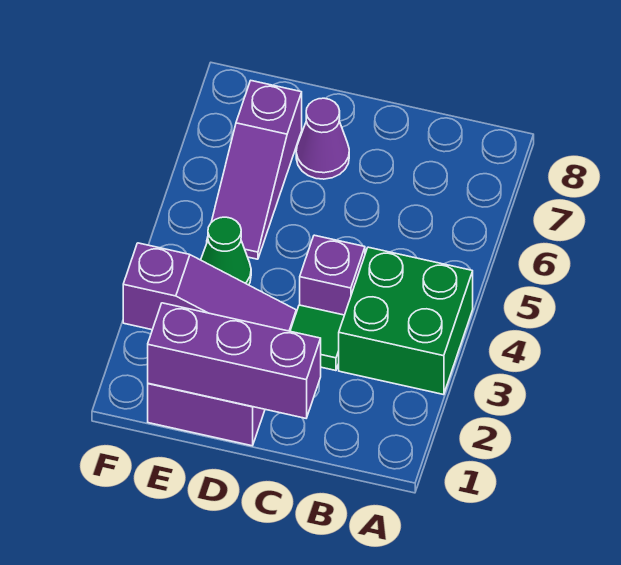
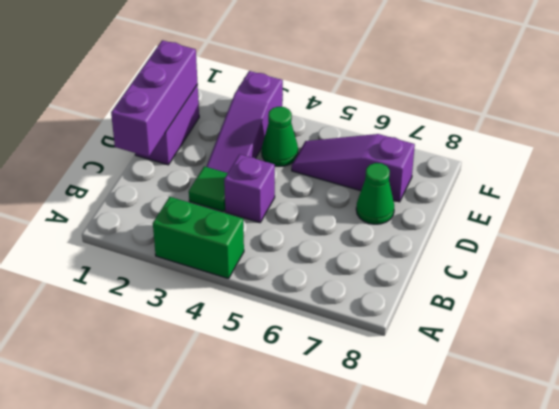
green 2x2 brick [339,247,473,395] -> green 1x2 brick [153,197,244,279]
purple 1x1 cone [296,98,349,179] -> green 1x1 cone [356,163,394,224]

